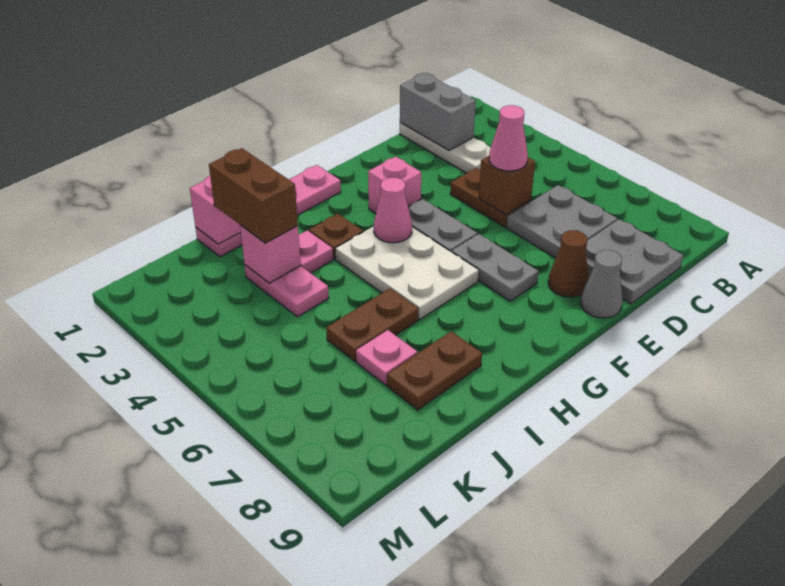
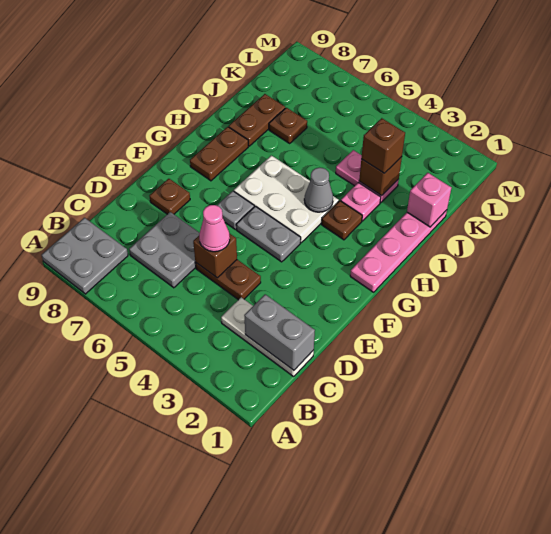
grey 2x2 plate [585,219,683,304] -> grey 2x2 plate moved to [42,218,128,294]
brown 1x1 cone [548,230,589,297] -> brown 1x1 plate [150,179,190,214]
grey 1x1 cone [581,250,623,318] -> grey 1x1 cone moved to [304,168,333,212]
pink 1x1 brick [368,157,421,213] -> none
grey 1x2 plate [452,234,538,301] -> grey 1x1 plate [217,191,254,230]
pink 1x1 cone [374,178,412,243] -> none
brown 1x2 plate [326,289,418,361] -> brown 1x2 plate moved to [190,127,248,181]
brown 1x2 brick [209,148,298,243] -> brown 1x1 brick [361,118,405,173]
pink 1x1 brick [240,225,301,283] -> brown 1x1 brick [359,157,402,196]
pink 1x1 plate [356,330,417,385] -> brown 1x1 plate [269,108,307,143]

